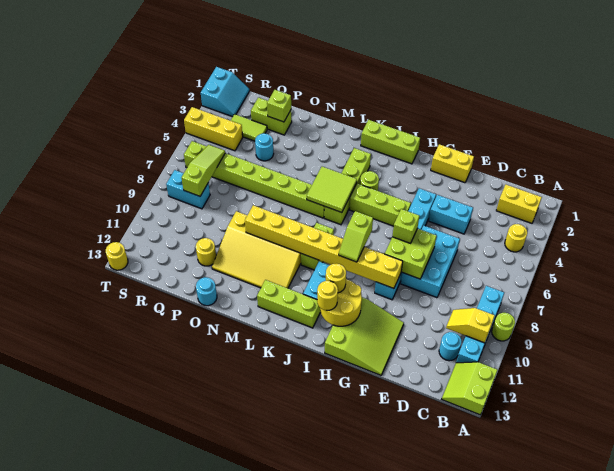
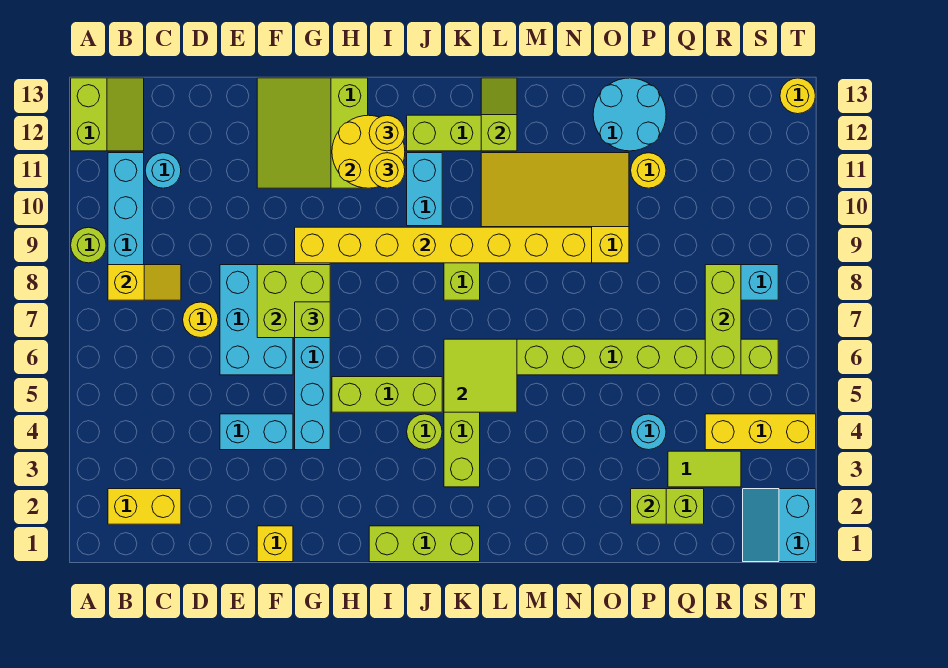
yellow 1x1 round brick [505,224,527,252] -> yellow 1x1 round brick moved to [183,302,218,338]
yellow 1x2 slope [446,308,495,343] -> yellow 1x2 slope moved to [108,265,181,300]
yellow 1x2 brick [431,144,474,183] -> yellow 1x1 brick [257,526,293,562]
lime 1x2 slope [339,211,373,262] -> lime 1x2 slope moved to [481,78,517,151]
cyan 1x1 round brick [196,277,217,306] -> cyan 2x2 round brick [593,78,666,151]
lime 1x3 slope [182,145,225,196] -> lime 1x3 brick [705,265,741,375]

